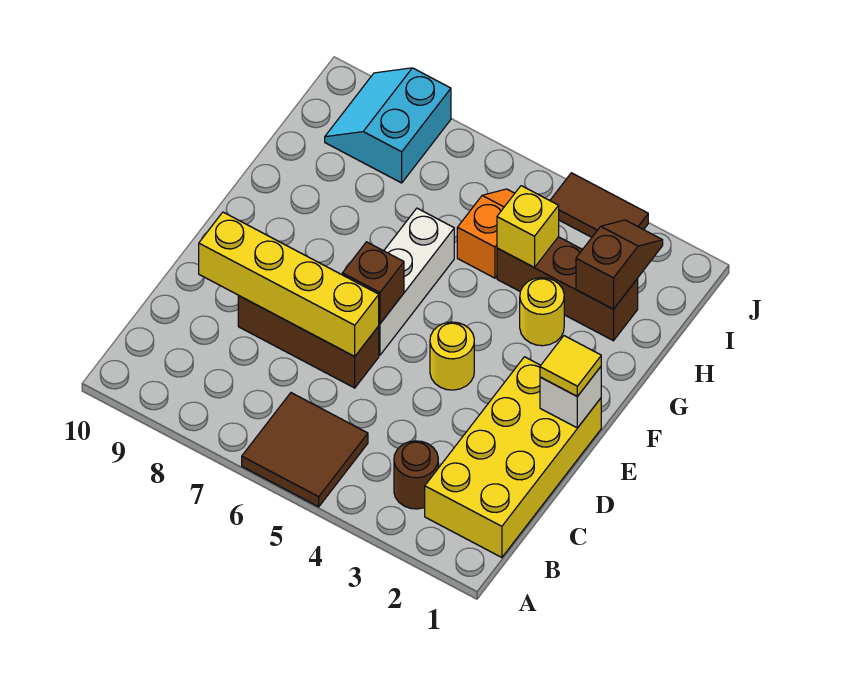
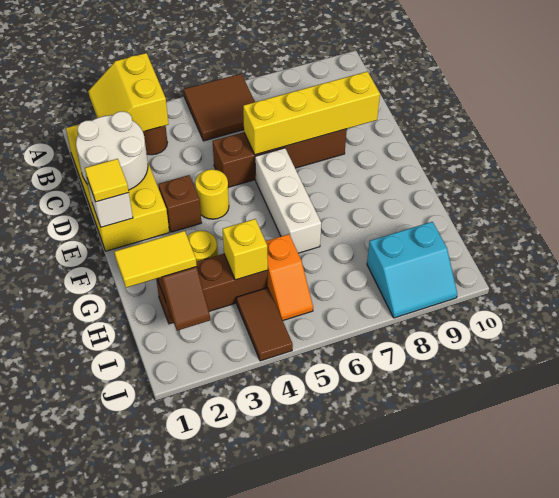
none -> yellow 2x2 slope [88,53,168,132]
none -> white 2x2 round brick [76,111,148,190]
brown 1x3 brick [238,296,379,388] -> brown 1x4 brick [213,129,347,187]
brown 1x1 brick [342,242,404,324] -> brown 1x1 brick moved to [158,175,201,232]
none -> yellow 1x2 tile [115,231,197,288]
cyan 2x2 slope [325,68,451,183] -> cyan 2x2 slope turned to [367,222,457,318]
brown 1x2 tile [550,173,648,237] -> brown 1x2 tile turned to [236,288,293,361]

